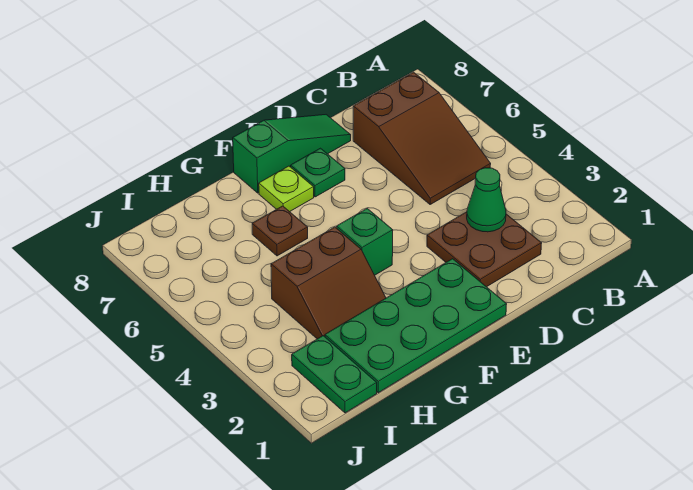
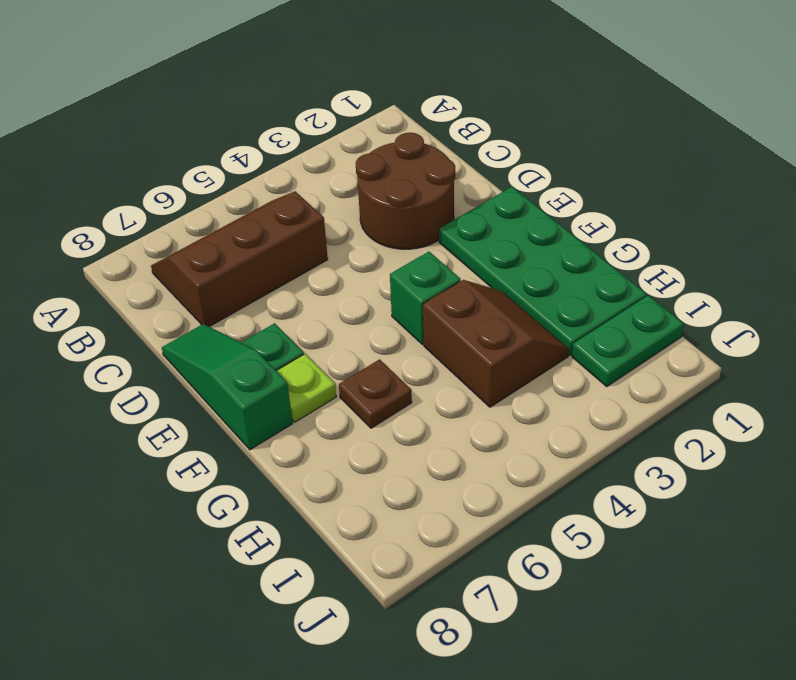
brown 2x3 slope [353,72,491,204] -> brown 2x3 slope turned to [151,191,328,327]
brown 2x2 plate [427,212,542,287] -> brown 2x2 round brick [356,133,455,249]
green 1x1 cone [467,168,506,232] -> none

